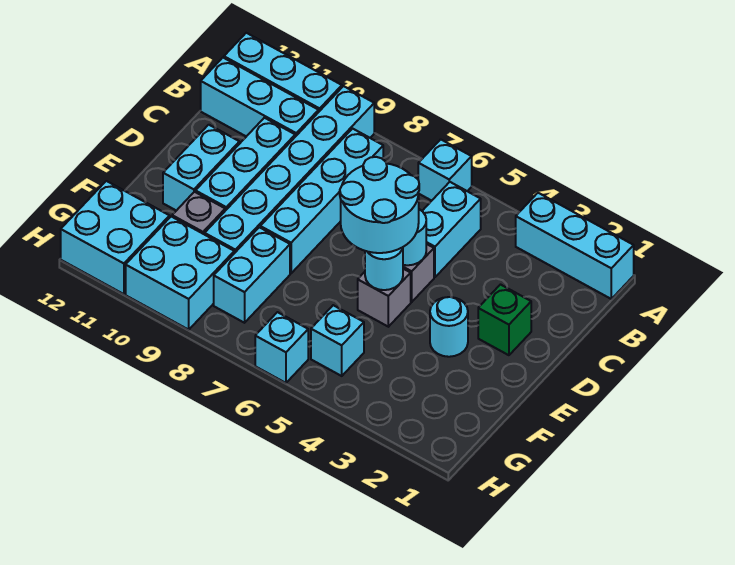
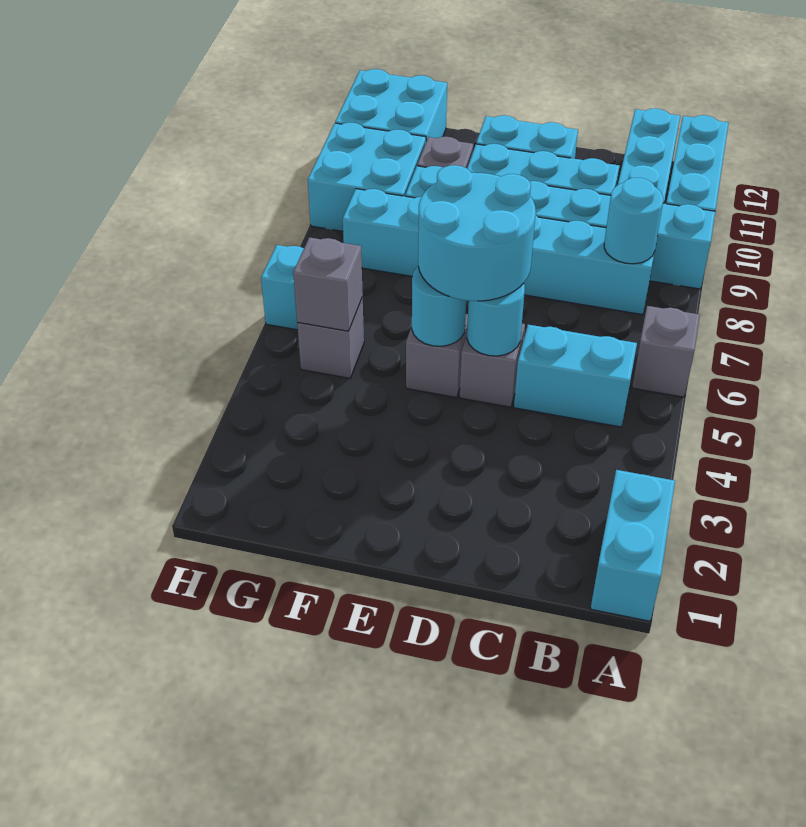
cyan 1x3 brick [516,193,634,299] -> cyan 1x2 brick [591,470,675,621]
cyan 1x1 brick [418,139,472,201] -> grey 1x1 brick [632,306,700,397]
green 1x1 brick [478,285,531,355] -> none
cyan 1x1 round brick [430,297,468,357] -> cyan 1x1 round brick moved to [604,178,663,264]
cyan 1x1 brick [311,305,364,376] -> grey 1x1 brick [297,297,364,378]
none -> grey 1x1 brick [293,237,363,331]

